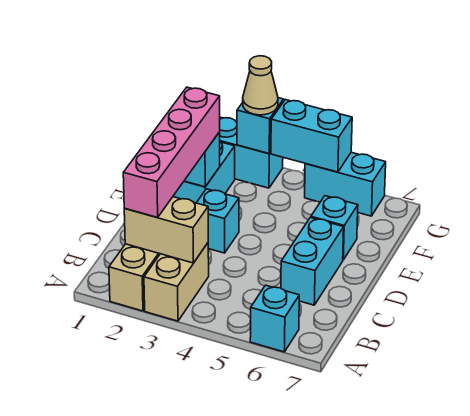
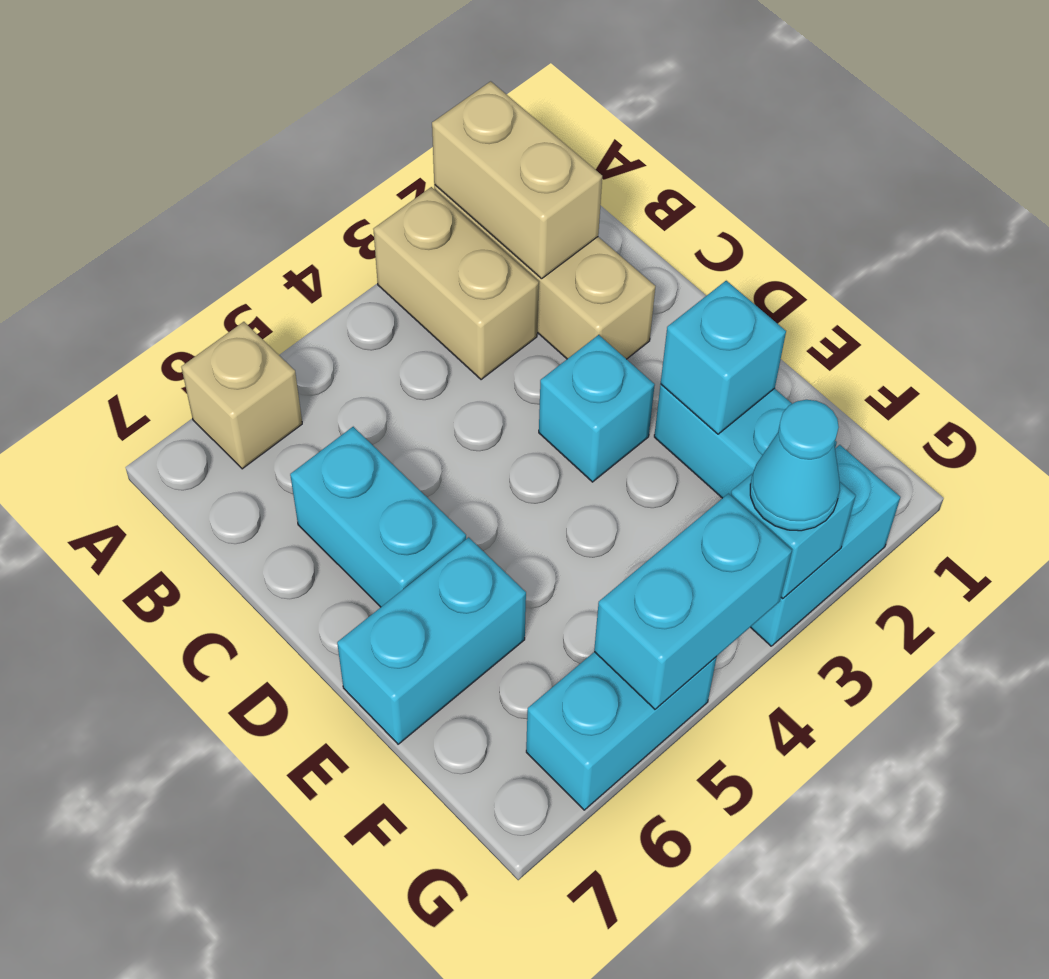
cyan 1x1 brick [250,285,299,352] -> tan 1x1 brick [181,322,302,469]
tan 1x2 brick [124,197,208,263] -> tan 1x2 brick turned to [432,81,602,279]
pink 1x4 brick [123,87,220,217] -> none
cyan 1x1 brick [311,196,358,260] -> cyan 1x2 brick [337,537,526,744]
tan 1x1 cone [243,56,278,115] -> cyan 1x1 cone [750,400,840,531]

